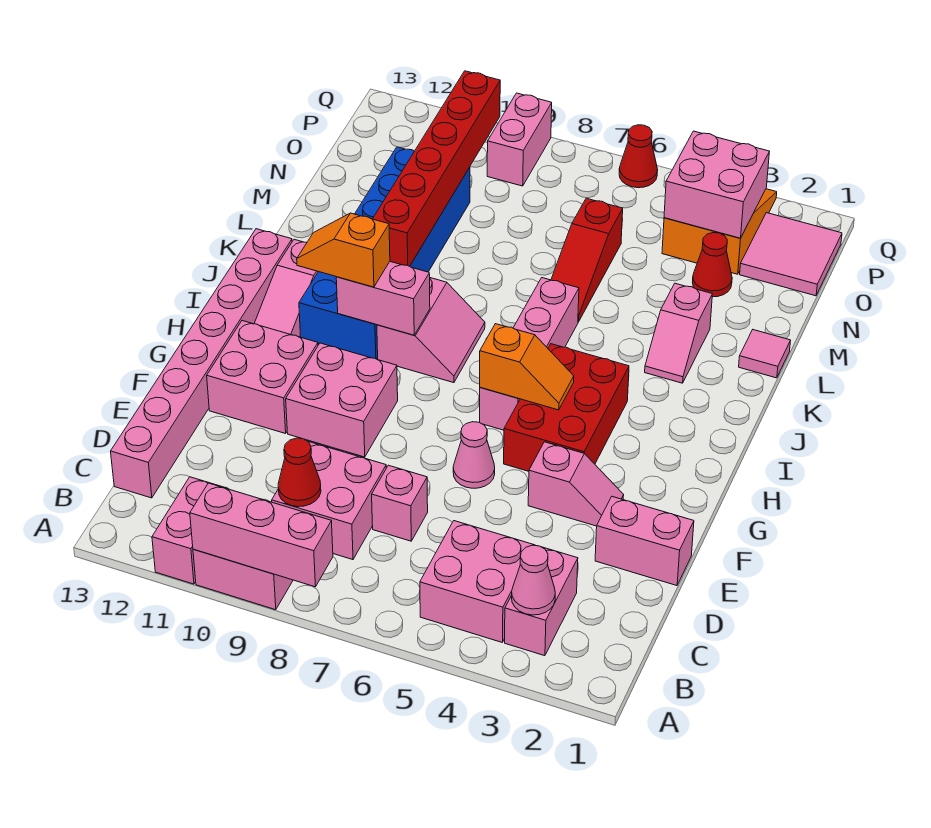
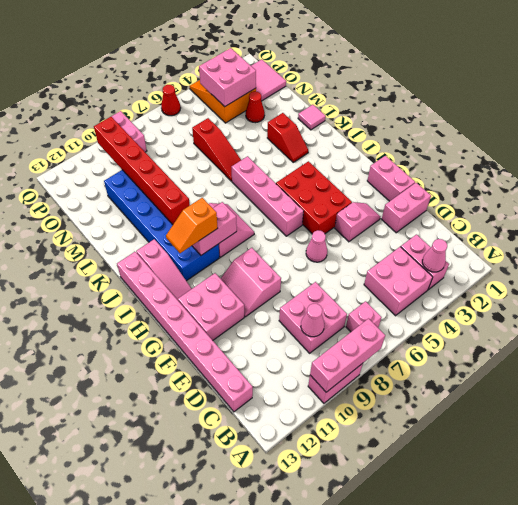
pink 1x2 brick [152,477,228,584] -> pink 1x2 brick moved to [367,156,415,201]
red 1x1 cone [278,438,321,507] -> pink 1x1 cone [301,304,324,337]
pink 1x1 brick [372,465,428,541] -> pink 1x1 brick moved to [346,301,381,332]
pink 2x2 brick [286,343,398,457] -> pink 2x2 slope [221,248,281,317]
orange 1x2 slope [480,324,574,410] -> none
pink 1x2 slope [645,283,712,383] -> red 1x2 slope [267,113,308,162]

